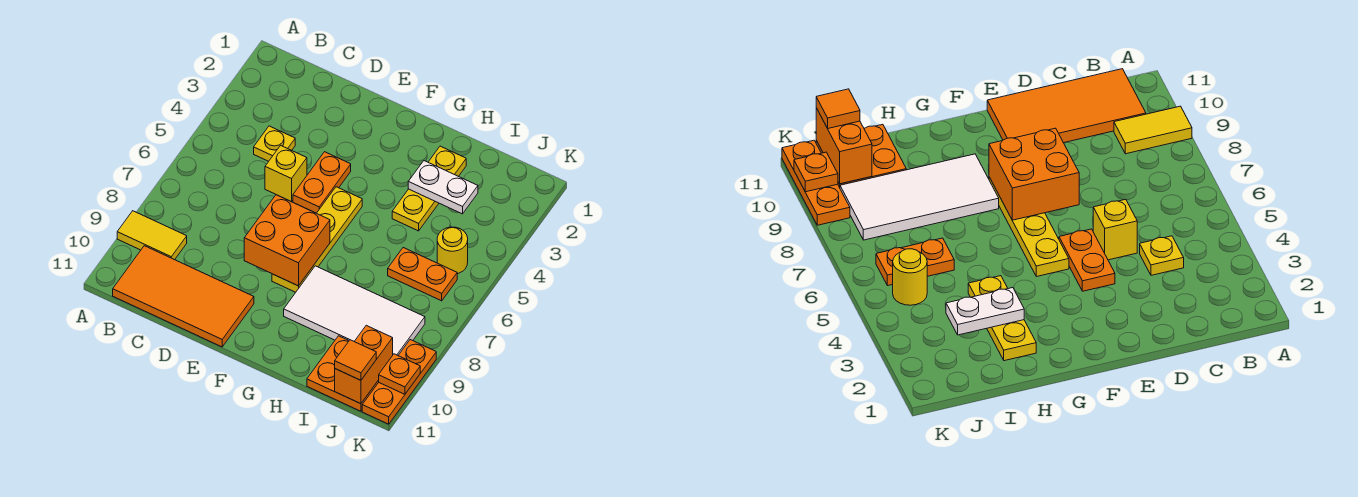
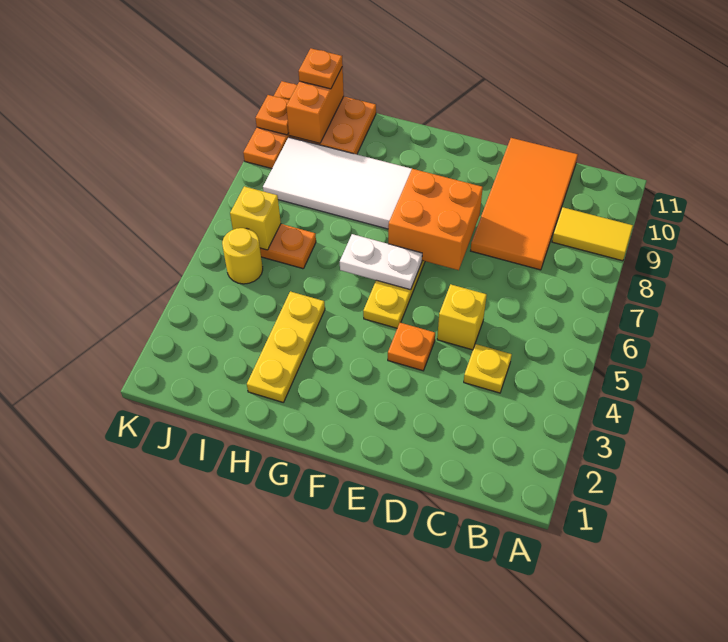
orange 2x4 tile [113,246,254,347] -> orange 2x4 tile turned to [471,138,578,270]
orange 1x2 plate [293,152,351,213] -> orange 1x1 plate [388,323,435,371]
white 1x2 plate [408,161,478,214] -> white 1x2 plate moved to [340,234,422,290]
none -> yellow 1x1 brick [230,186,281,250]
orange 1x1 tile [335,340,376,380] -> orange 1x1 plate [298,48,343,89]

